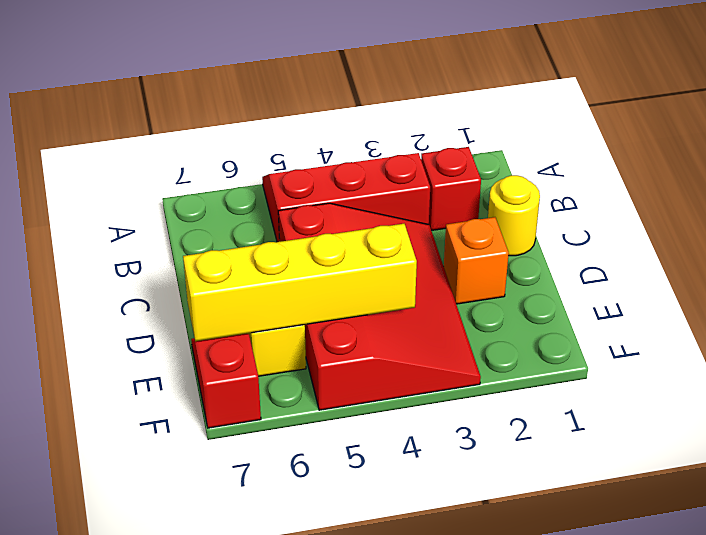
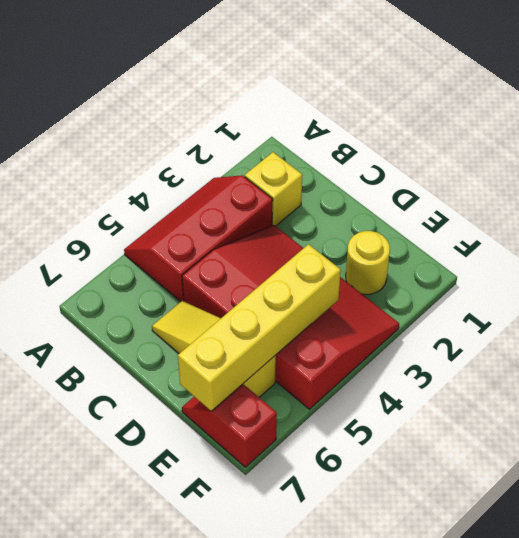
red 1x1 brick [421,147,481,231] -> yellow 1x1 brick [245,152,302,226]
yellow 1x1 round brick [488,175,540,256] -> yellow 1x1 round brick moved to [346,231,390,294]
orange 1x1 brick [444,217,509,304] -> none

